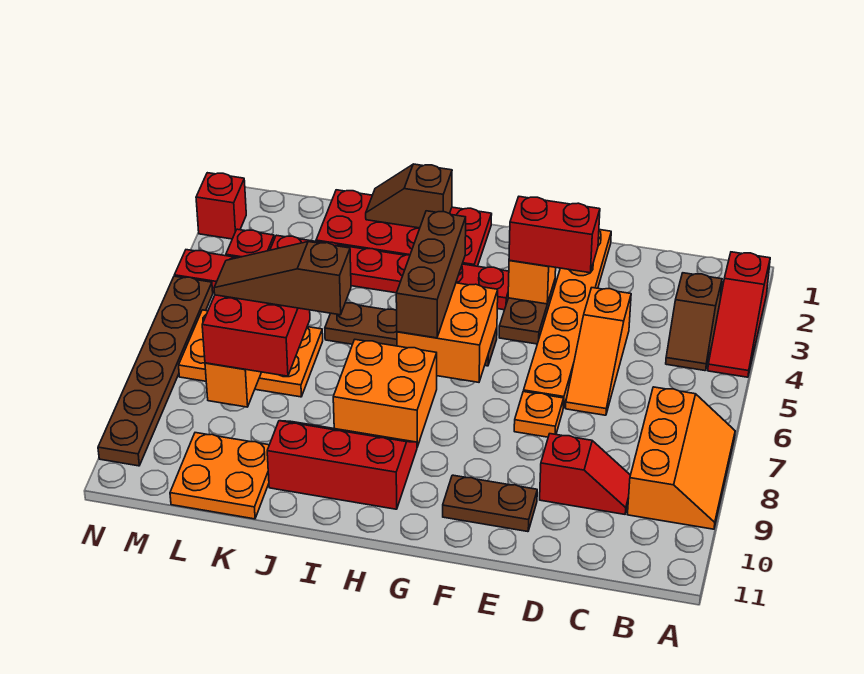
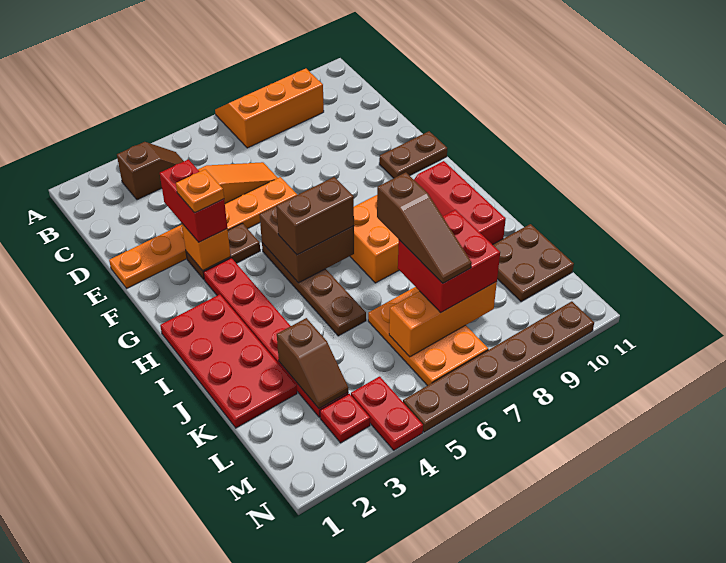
red 1x3 slope [708,252,770,377] -> none
red 1x2 slope [540,434,630,514] -> none
orange 1x1 plate [514,391,564,437] -> orange 1x1 plate moved to [176,169,224,213]
brown 1x2 plate [443,475,537,532] -> brown 1x2 plate turned to [379,131,447,178]
orange 2x2 brick [397,283,498,382] -> brown 2x2 brick [260,206,354,283]
brown 1x3 brick [396,211,466,338] -> brown 1x2 brick [276,177,354,255]
brown 1x2 slope [366,164,452,228] -> brown 1x2 slope moved to [277,318,348,409]
orange 2x2 plate [170,433,269,519] -> brown 2x2 plate [493,224,574,302]
red 1x1 brick [196,173,246,239] -> none

